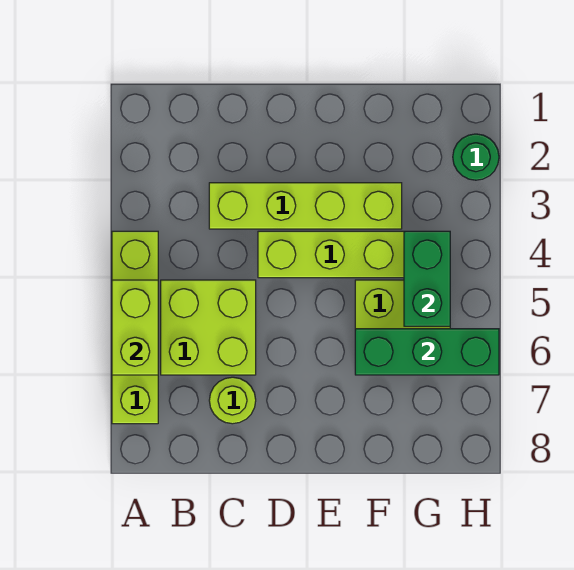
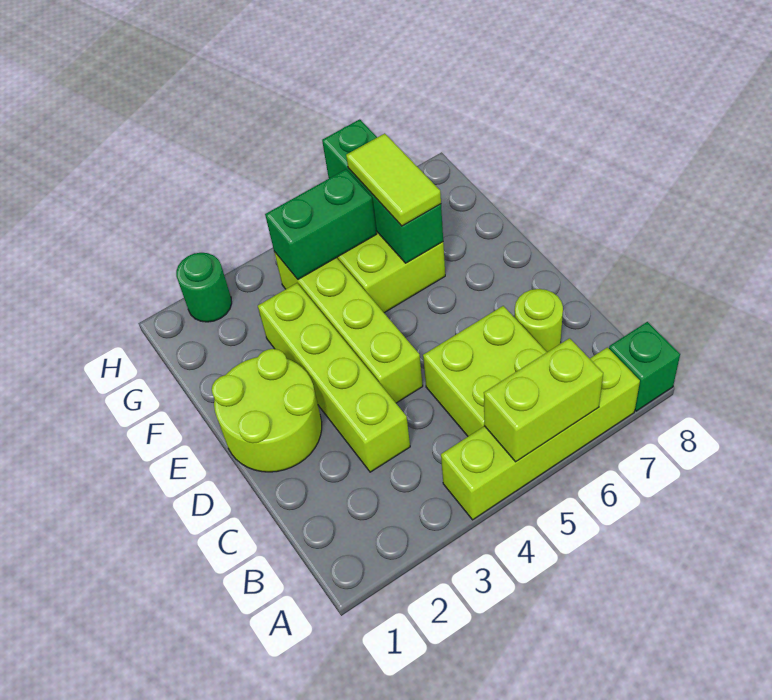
none -> green 1x1 brick [609,322,680,411]
none -> lime 2x2 round brick [212,349,322,472]
none -> lime 1x2 tile [346,133,441,226]

